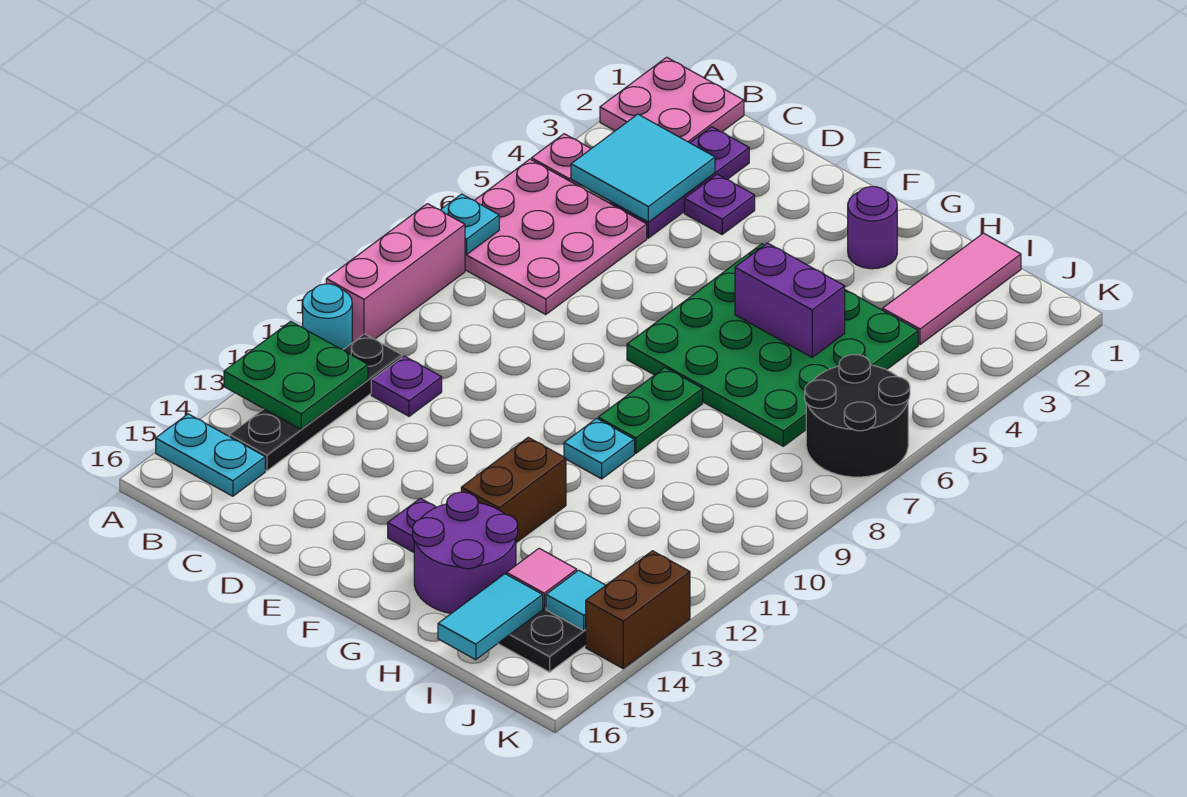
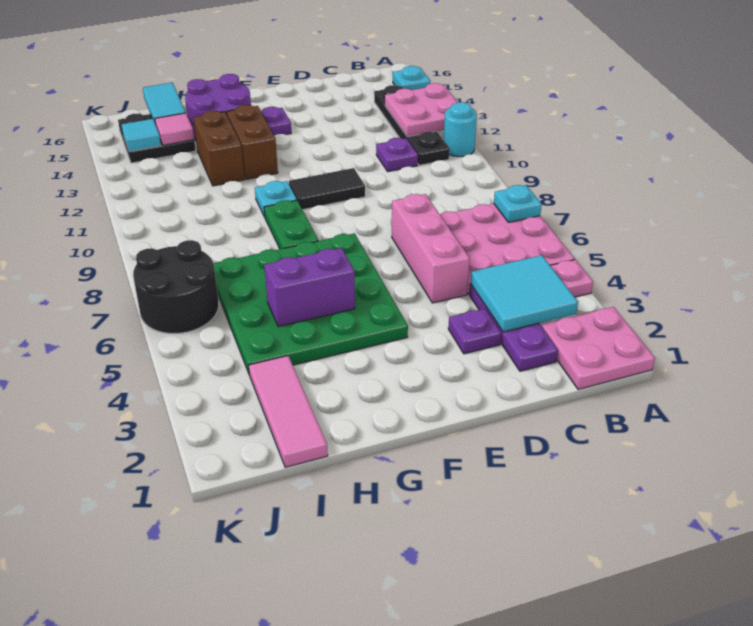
pink 1x3 brick [326,204,465,341] -> pink 1x3 brick moved to [392,194,470,303]
green 2x2 plate [224,321,368,429] -> pink 2x2 plate [385,83,458,137]
cyan 1x2 plate [156,414,265,496] -> cyan 1x1 plate [393,66,430,90]
none -> black 1x2 tile [289,168,365,210]
purple 1x1 round brick [848,187,897,269] -> none
brown 1x2 brick [586,551,690,669] -> brown 1x2 brick moved to [193,111,245,186]

